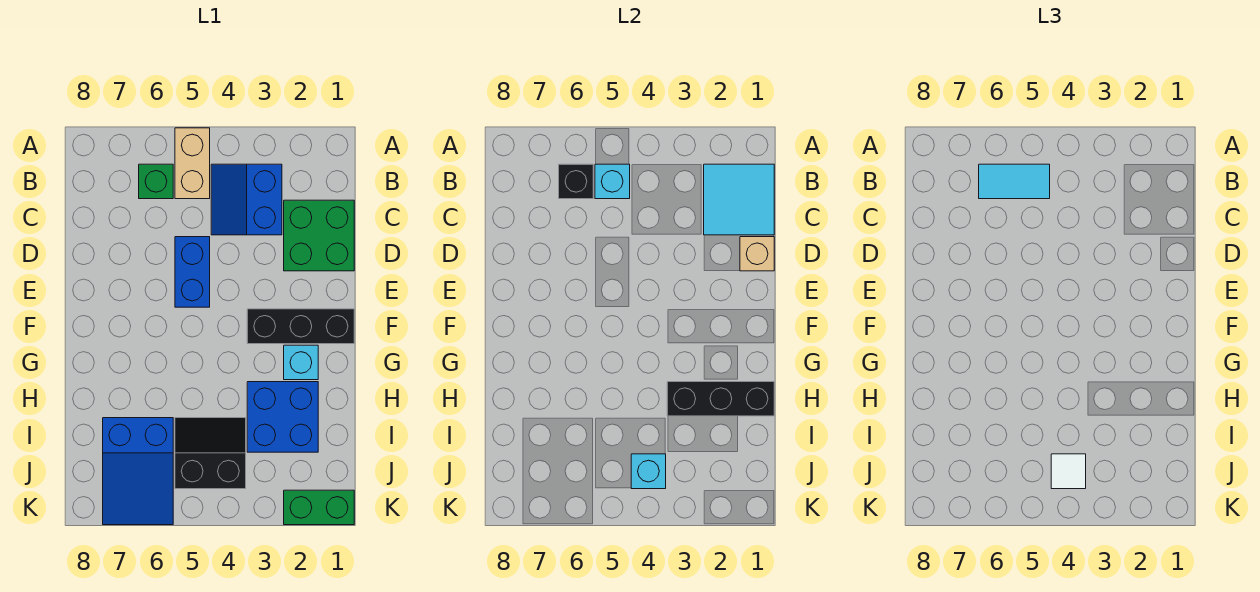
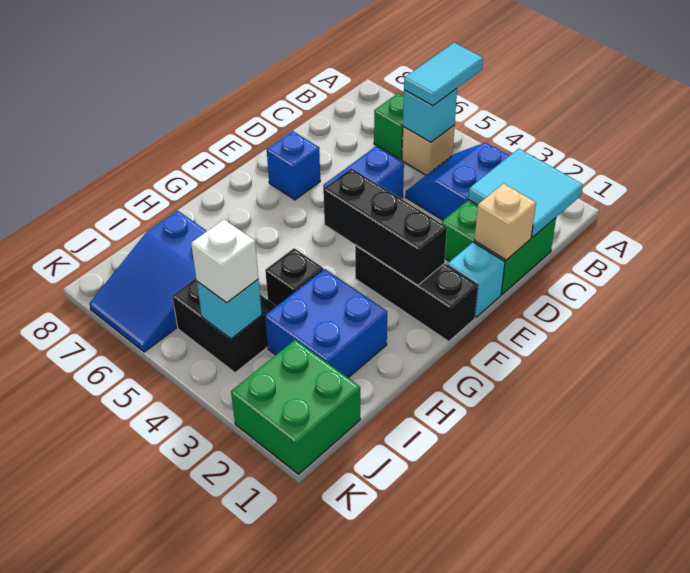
tan 1x2 brick [175,128,210,199] -> tan 1x1 brick [402,125,455,175]
cyan 1x2 tile [979,164,1050,199] -> cyan 1x2 tile turned to [404,43,483,106]
black 1x1 brick [559,164,593,199] -> black 1x1 brick moved to [265,248,323,306]
none -> blue 1x1 brick [267,131,320,200]
cyan 1x1 brick [284,345,318,380] -> cyan 1x1 brick moved to [447,242,505,318]
black 1x3 brick [667,382,774,416] -> black 1x3 brick moved to [323,168,447,285]
white 1x1 tile [1051,454,1086,489] -> white 1x1 brick [191,220,258,303]
green 1x2 brick [284,490,354,525] -> green 2x2 brick [231,340,360,474]

